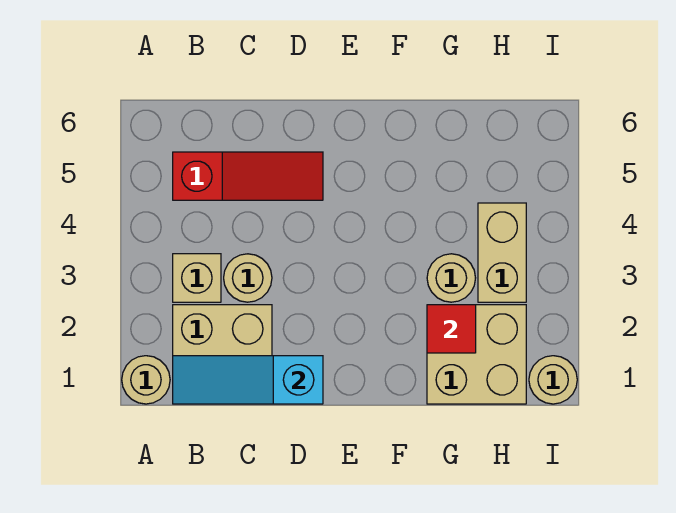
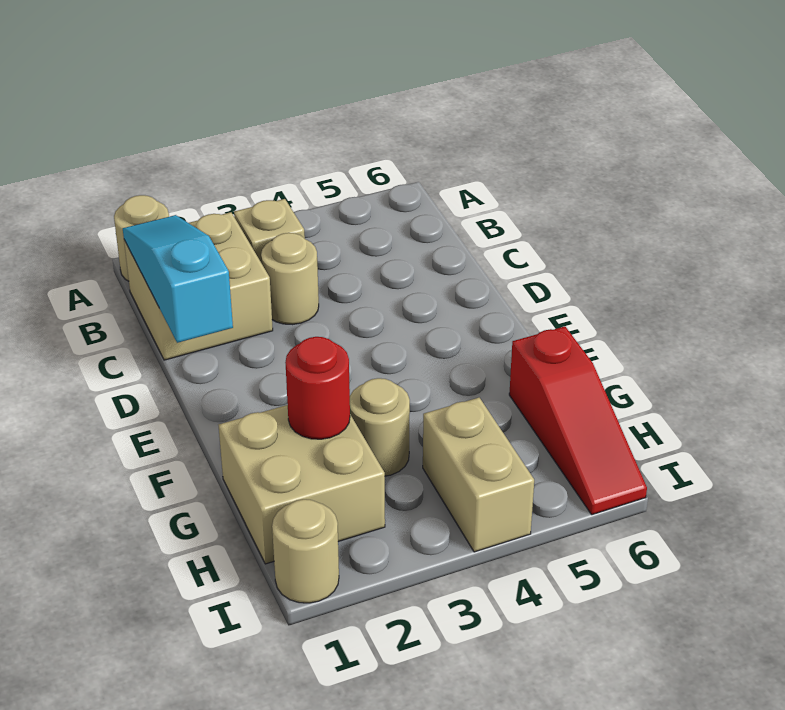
red 1x3 slope [173,152,323,200] -> red 1x3 slope moved to [509,326,647,515]
red 1x1 tile [427,305,476,353] -> red 1x1 round brick [285,337,350,439]
tan 1x2 brick [478,203,526,302] -> tan 1x2 brick turned to [423,398,534,552]

